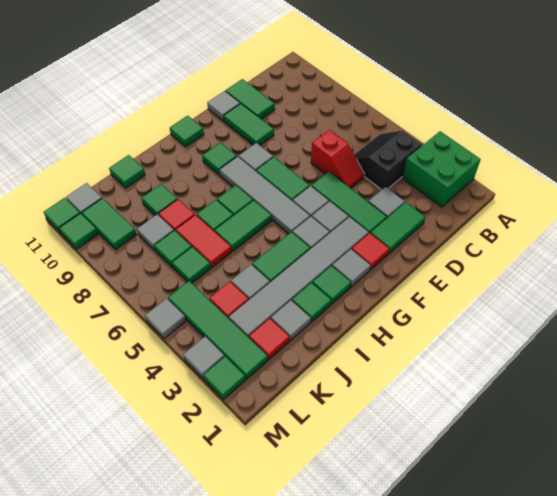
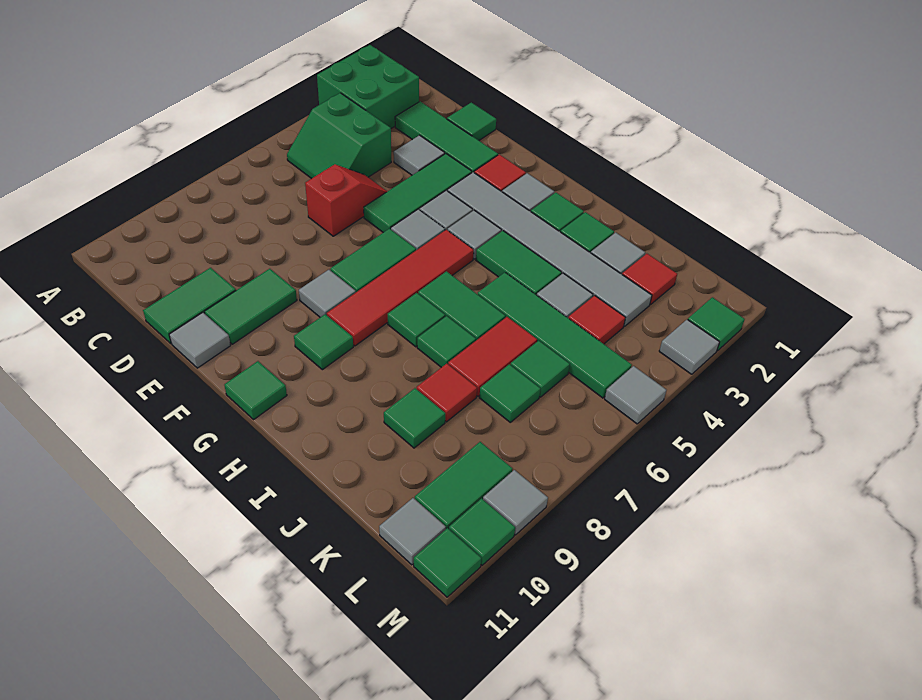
black 2x2 slope [354,130,422,190] -> green 2x2 slope [287,93,391,179]
green 1x2 tile [371,202,426,253] -> green 1x3 tile [395,101,498,172]
grey 1x4 tile [219,156,310,234] -> red 1x4 tile [327,230,474,346]
green 1x1 tile [109,155,145,188] -> green 1x1 tile moved to [447,102,496,140]
grey 1x1 tile [137,214,174,250] -> grey 1x1 tile moved to [483,470,548,535]
green 1x4 tile [168,281,268,379] -> green 1x4 tile turned to [478,272,632,398]

